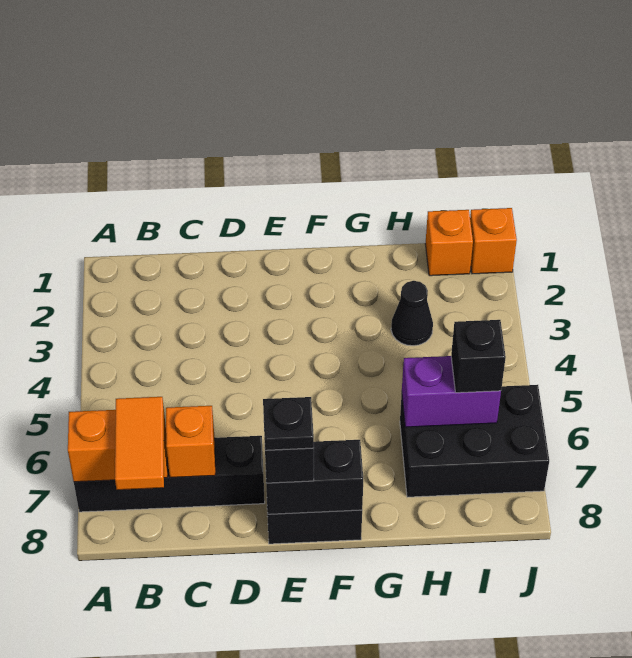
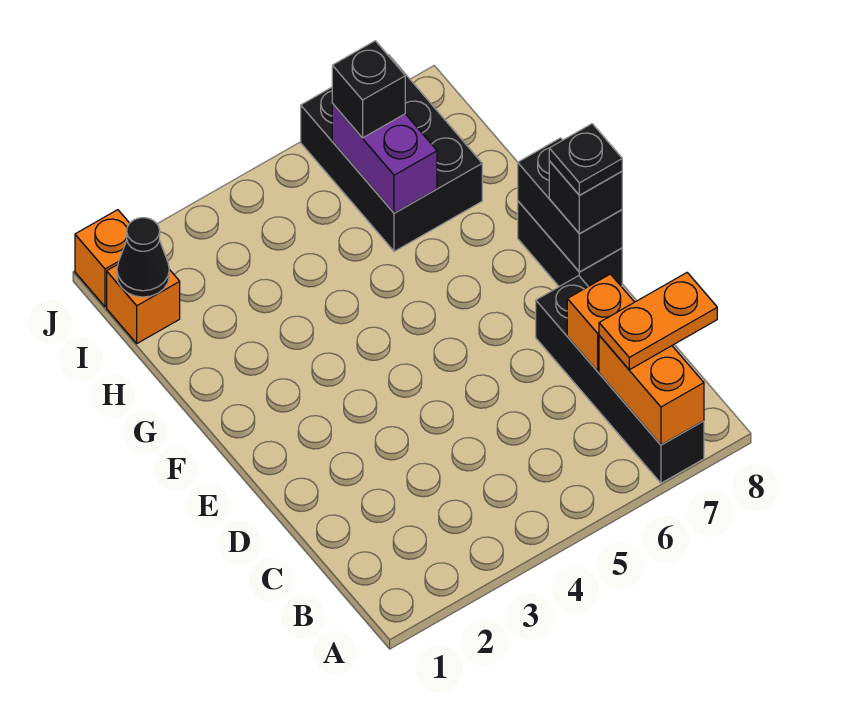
orange 1x2 tile [115,397,164,490] -> orange 1x2 plate [599,273,717,370]
black 1x1 cone [391,281,433,346] -> black 1x1 cone moved to [117,218,169,297]

